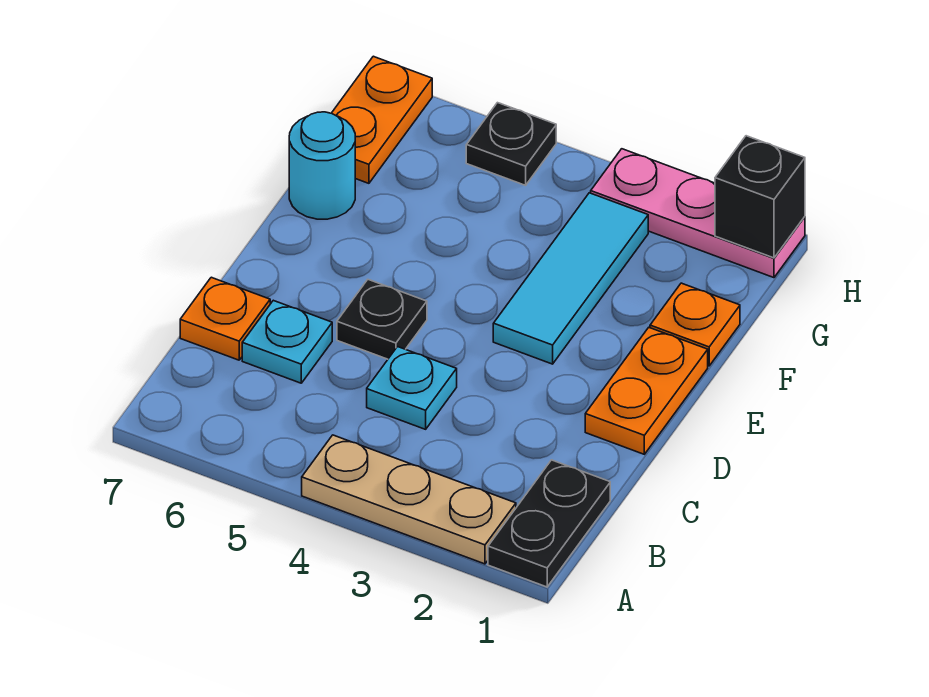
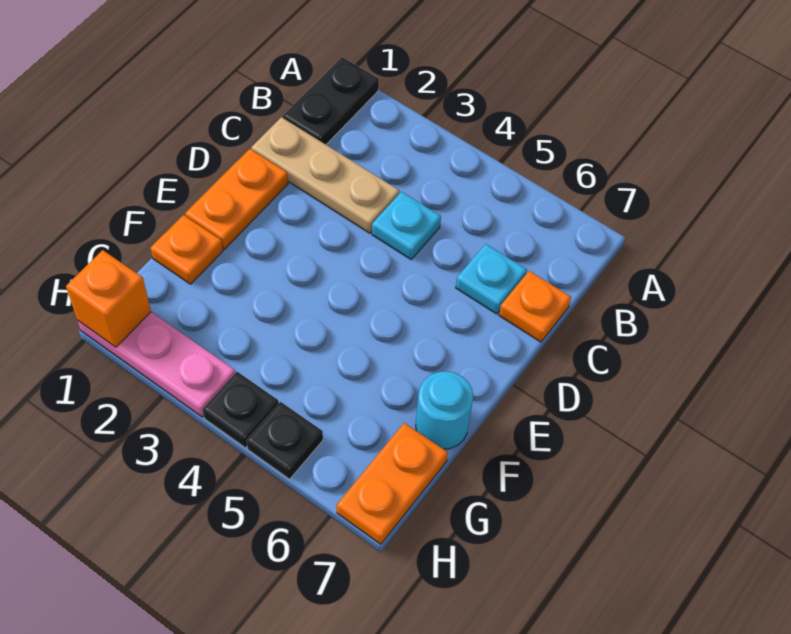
tan 1x3 plate [302,435,516,564] -> tan 1x3 plate moved to [251,117,399,233]
black 1x1 plate [337,280,427,359] -> black 1x1 plate moved to [203,372,279,448]
cyan 1x3 tile [493,193,648,364] -> none
black 1x1 brick [715,136,805,258] -> orange 1x1 brick [66,250,151,347]

